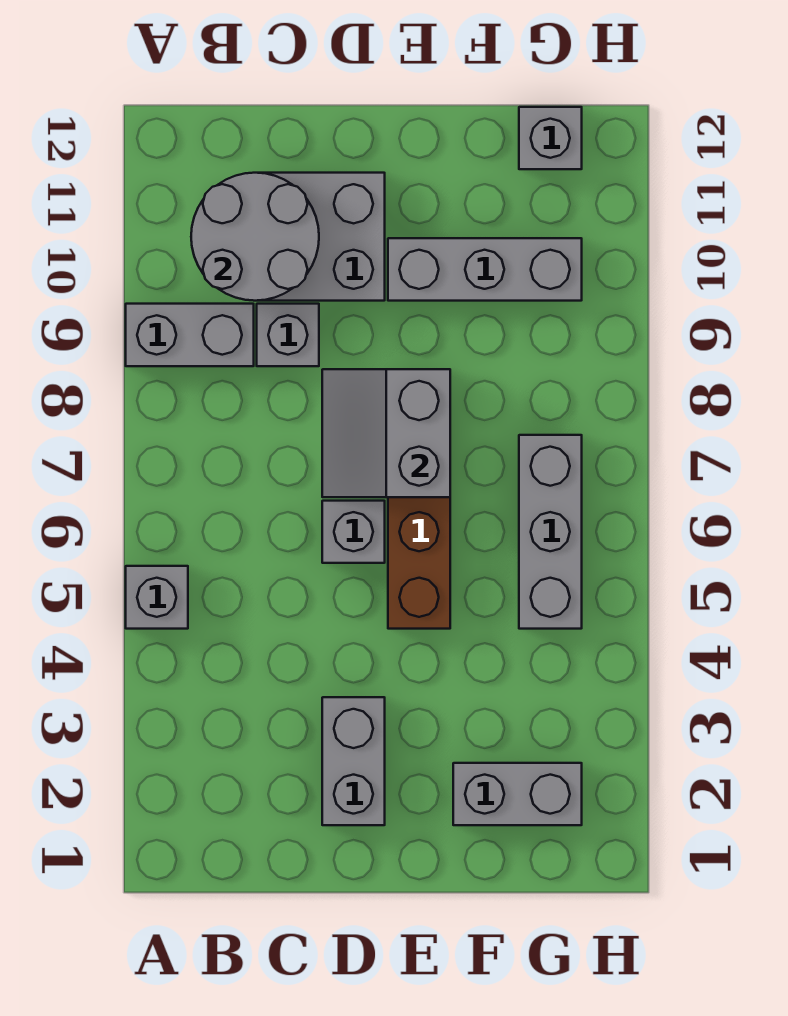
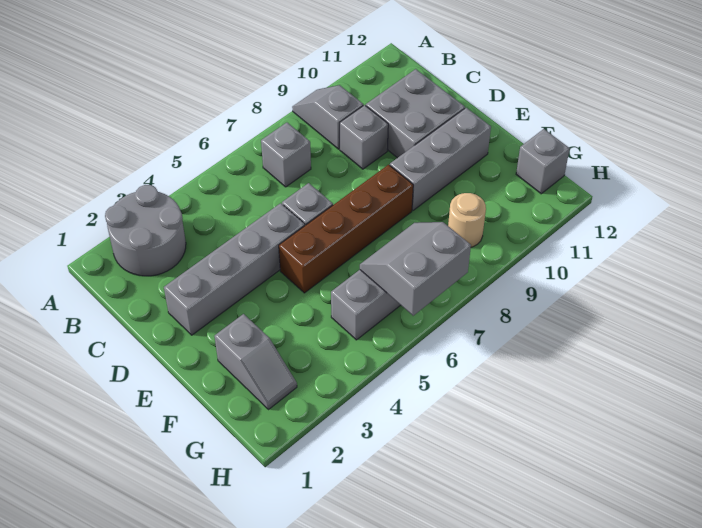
grey 1x1 brick [126,566,188,629] -> grey 1x1 brick moved to [261,123,311,187]
grey 1x2 brick [126,304,254,366] -> grey 1x2 slope [292,85,363,149]
grey 2x2 round brick [191,173,319,301] -> grey 2x2 round brick moved to [105,185,186,276]
grey 1x2 brick [322,697,385,825] -> grey 1x4 brick [164,203,305,335]
grey 2x2 slope [322,369,450,497] -> grey 2x2 slope moved to [360,222,471,316]
grey 1x3 brick [388,238,582,301] -> grey 1x3 brick turned to [390,108,491,210]
grey 1x2 brick [453,763,582,825] -> grey 1x2 slope [214,314,297,410]
none -> tan 1x1 round brick [448,193,486,247]

